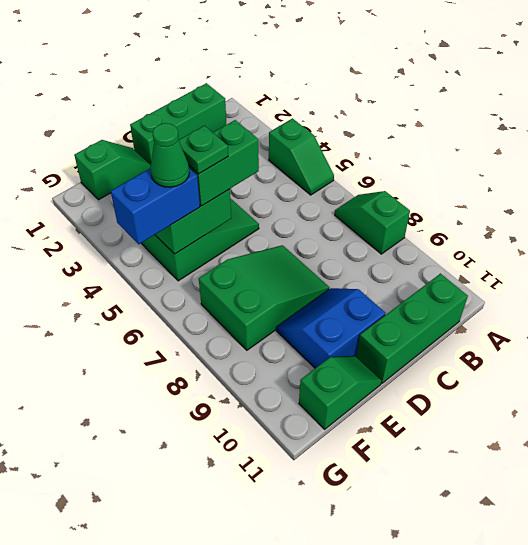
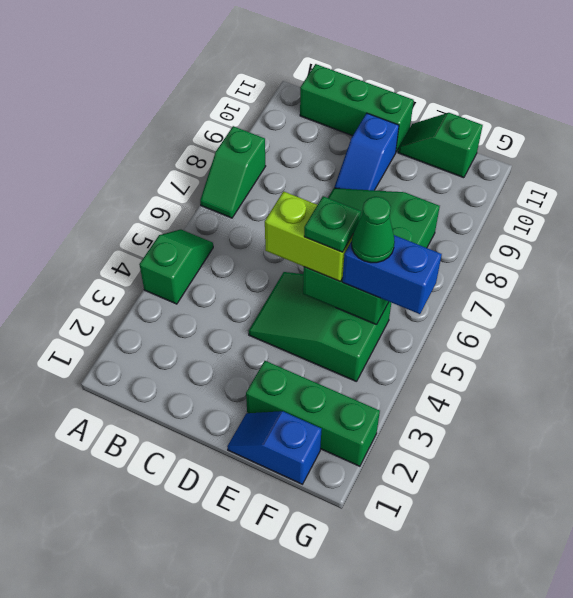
green 1x3 brick [130,83,226,165] -> green 1x3 brick moved to [246,361,380,466]
green 1x2 brick [189,120,259,206] -> lime 1x2 brick [265,191,353,282]
blue 2x2 slope [277,288,386,368] -> blue 1x2 slope [334,113,399,190]
green 1x2 slope [74,140,151,200] -> blue 1x2 slope [227,411,322,484]

